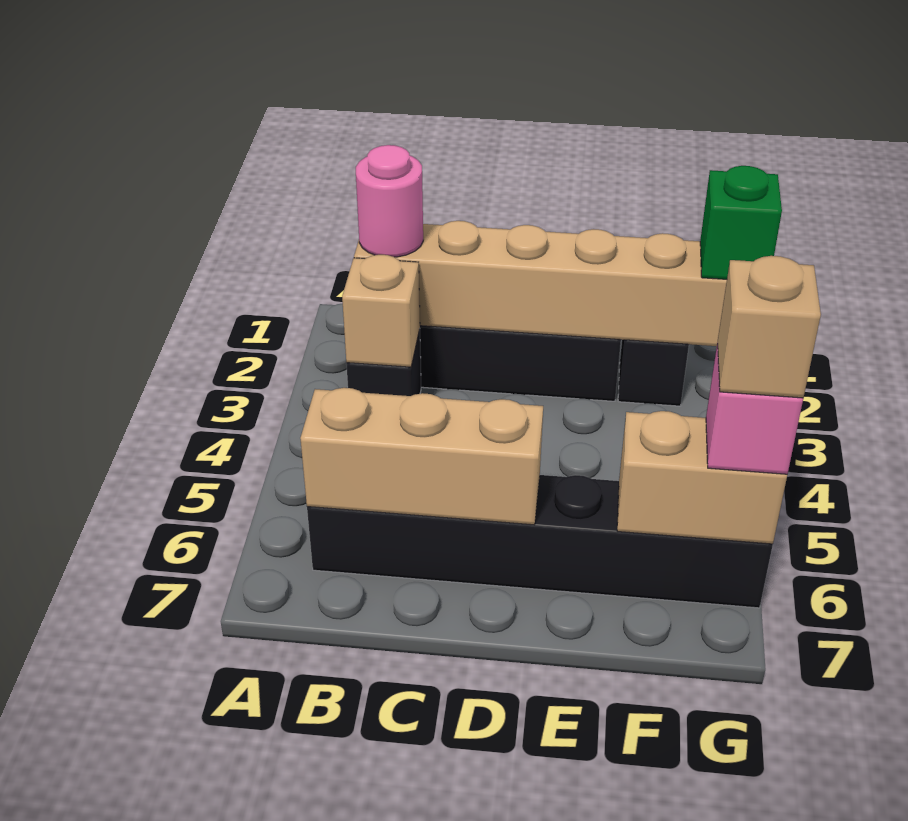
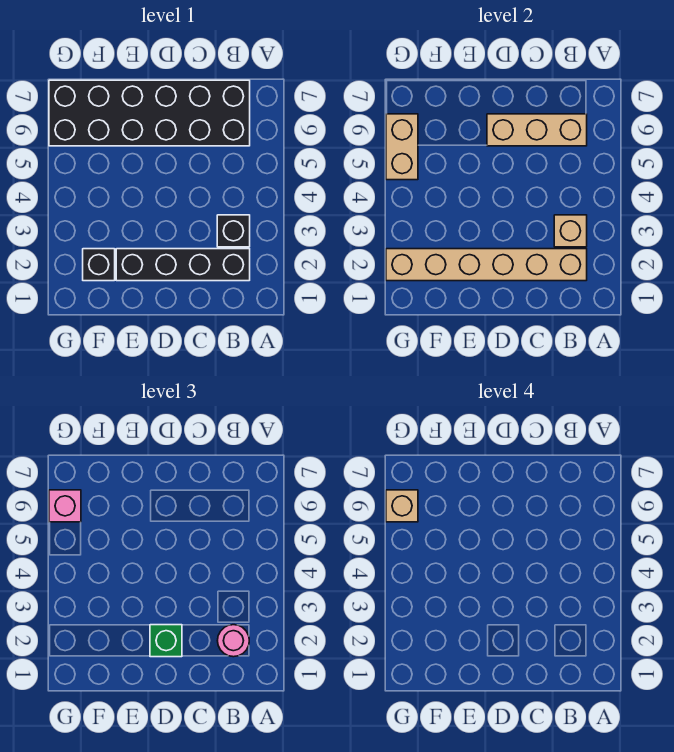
black 1x6 brick [307,475,773,608] -> black 2x6 brick [49,80,250,146]
tan 1x2 brick [617,411,787,544] -> tan 1x2 brick turned to [386,114,418,180]
green 1x1 brick [700,166,782,279] -> green 1x1 brick moved to [150,625,182,657]

